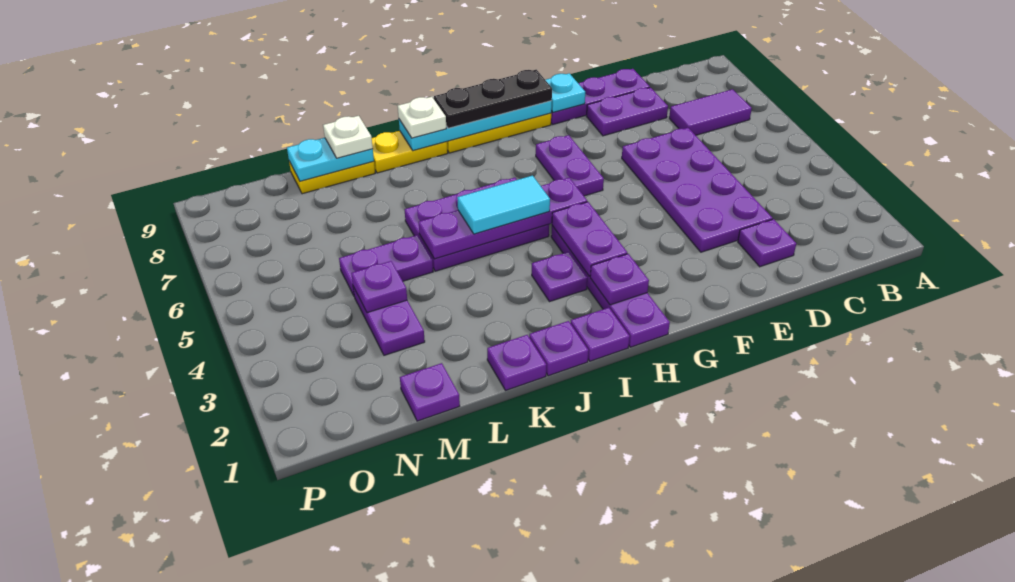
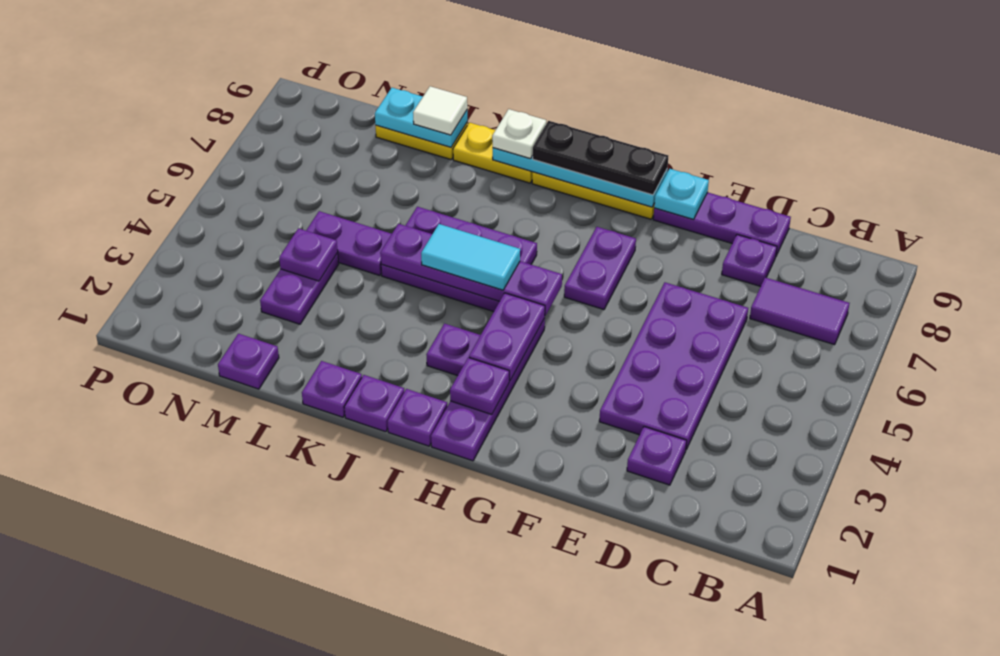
purple 1x2 plate [587,88,668,136] -> purple 1x1 plate [722,235,777,287]
white 1x1 plate [323,116,373,158] -> white 1x1 tile [413,86,467,135]

